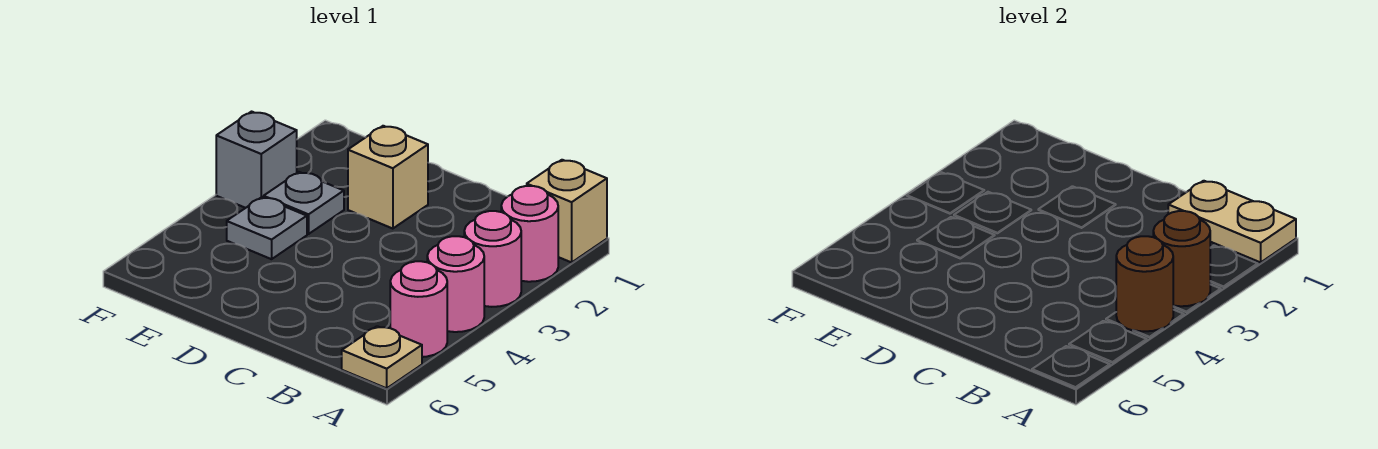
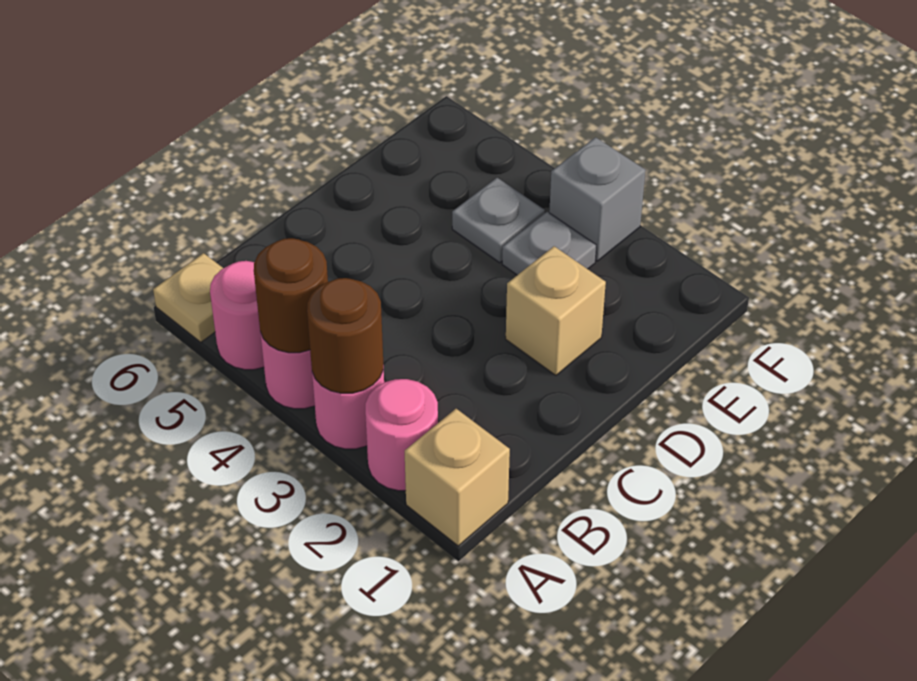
tan 1x2 plate [1168,181,1296,262] -> none

